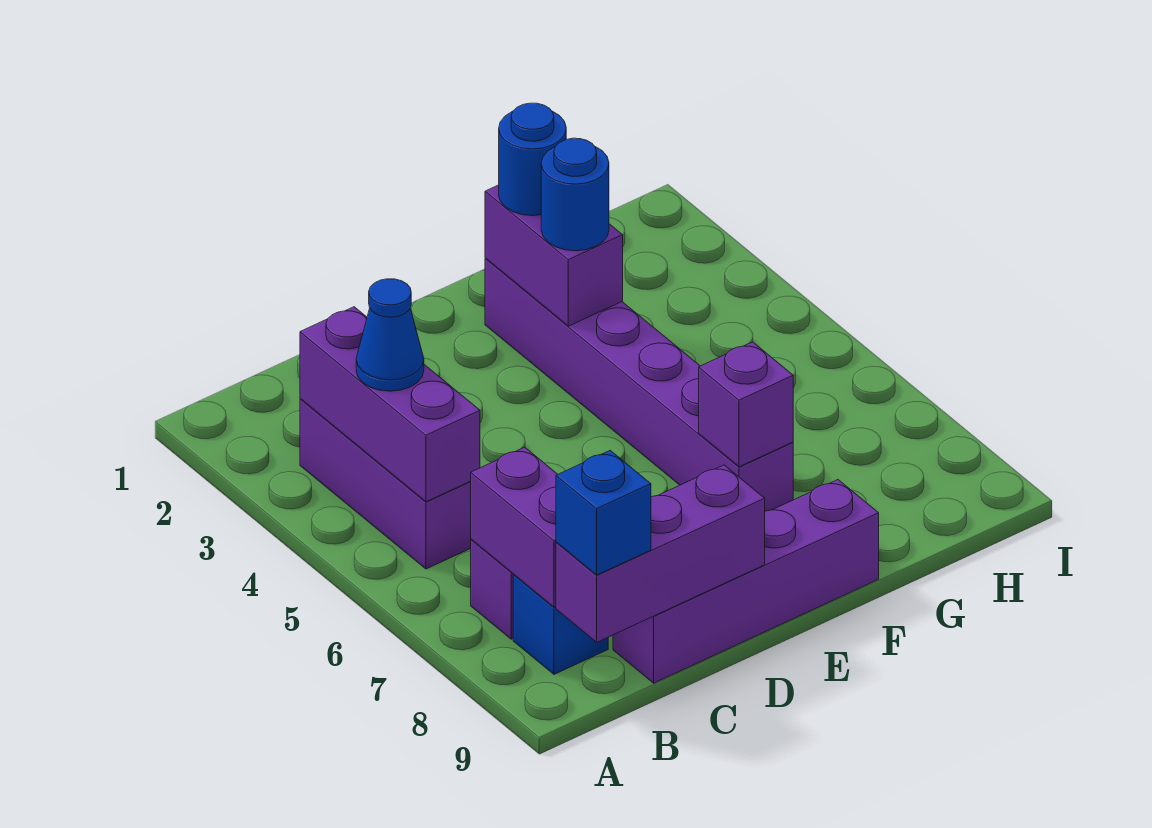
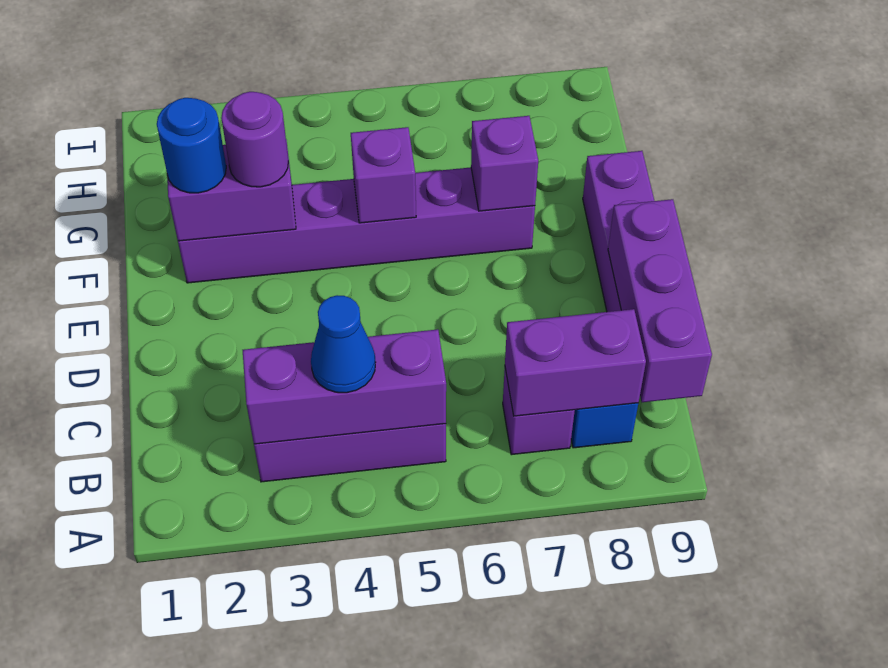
blue 1x1 brick [556,450,651,575] -> none
blue 1x1 round brick [541,138,609,251] -> purple 1x1 round brick [221,92,288,187]
none -> purple 1x1 brick [351,127,416,223]

